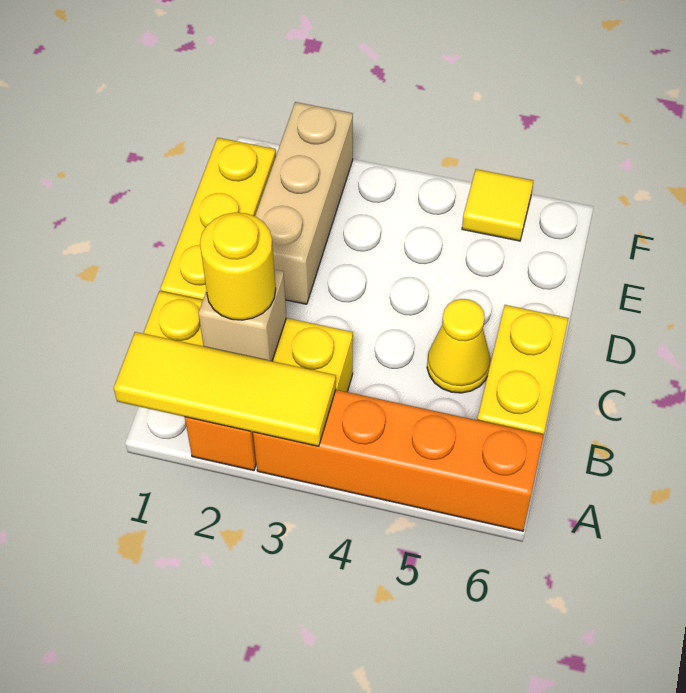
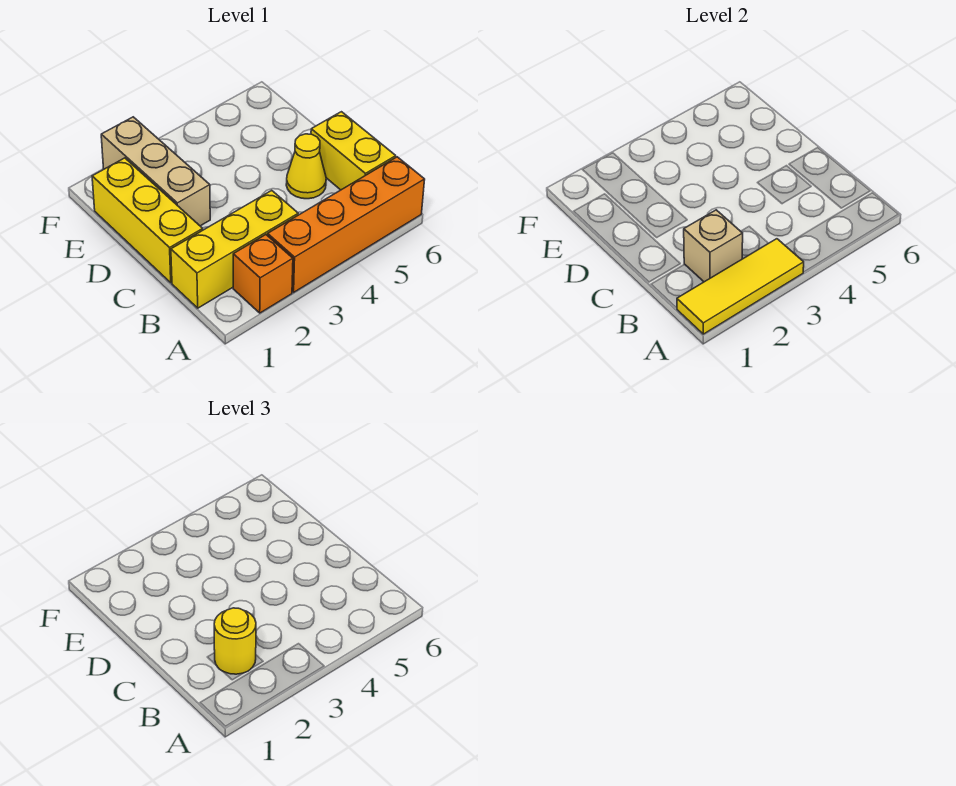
yellow 1x1 tile [462,169,533,241] -> none

